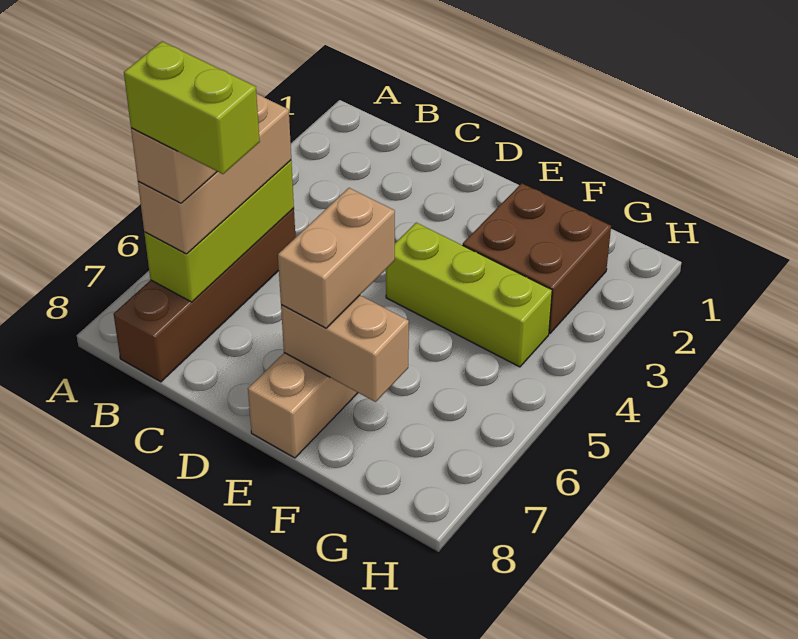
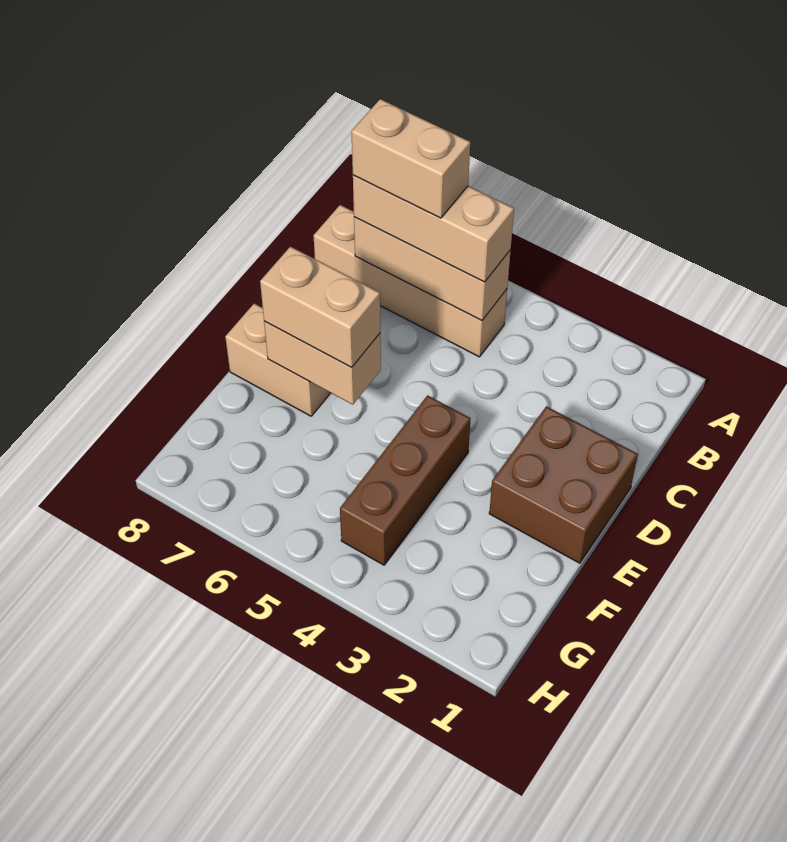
brown 1x4 brick [114,208,295,382] -> tan 1x4 brick [314,205,507,357]
lime 1x3 brick [144,160,294,302] -> tan 1x3 brick [354,217,511,321]
lime 1x2 brick [124,42,260,174] -> none
lime 1x3 brick [386,223,552,367] -> brown 1x3 brick [340,395,471,565]
tan 1x2 brick [281,295,409,402] -> tan 1x2 brick turned to [264,321,381,405]
brown 2x2 brick [463,183,611,333] -> brown 2x2 brick moved to [489,406,638,563]

